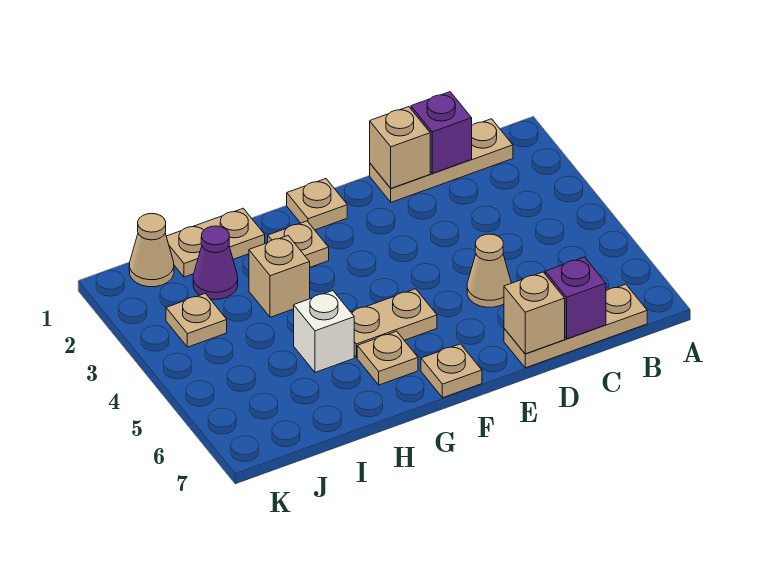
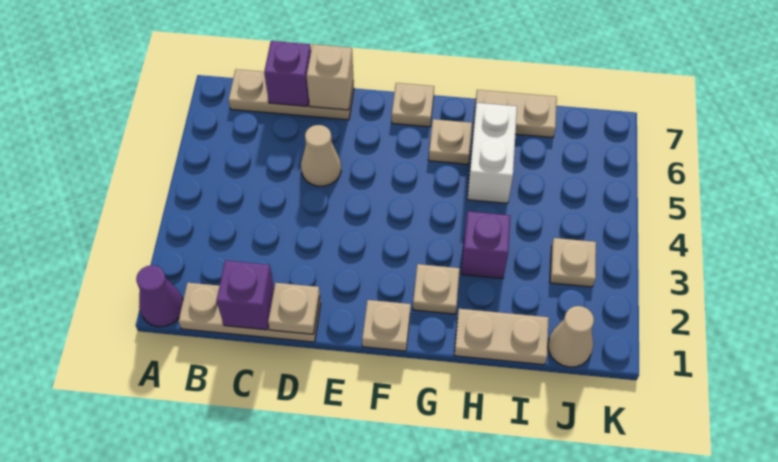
tan 1x1 brick [370,107,430,188] -> tan 1x1 plate [268,283,320,334]
tan 1x2 plate [351,289,437,357] -> tan 1x2 plate moved to [474,90,557,137]
tan 1x1 brick [249,236,310,317] -> purple 1x1 brick [461,211,511,279]
white 1x1 brick [294,291,354,372] -> white 1x2 brick [467,103,517,203]
purple 1x1 cone [193,226,238,299] -> purple 1x1 cone moved to [136,265,183,327]

